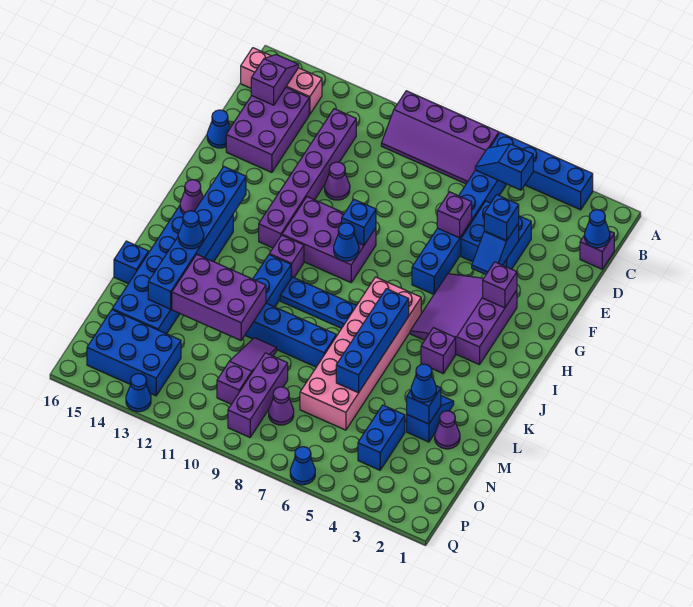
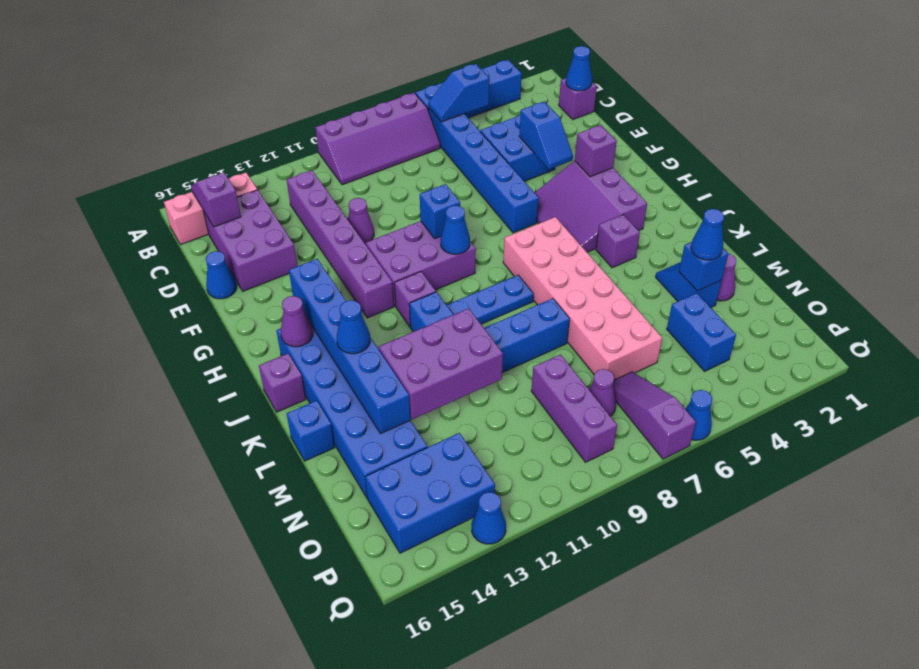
blue 1x1 brick [484,195,519,241] -> none
purple 1x1 brick [437,192,472,238] -> purple 1x1 brick moved to [259,354,306,412]
blue 1x4 brick [336,289,409,393] -> none
purple 1x3 slope [217,338,277,404] -> purple 1x3 slope moved to [613,372,696,459]

